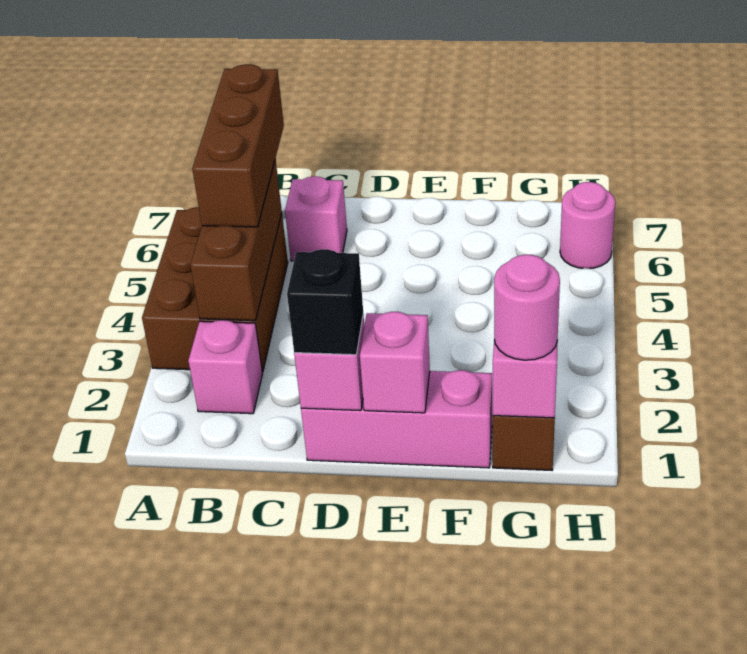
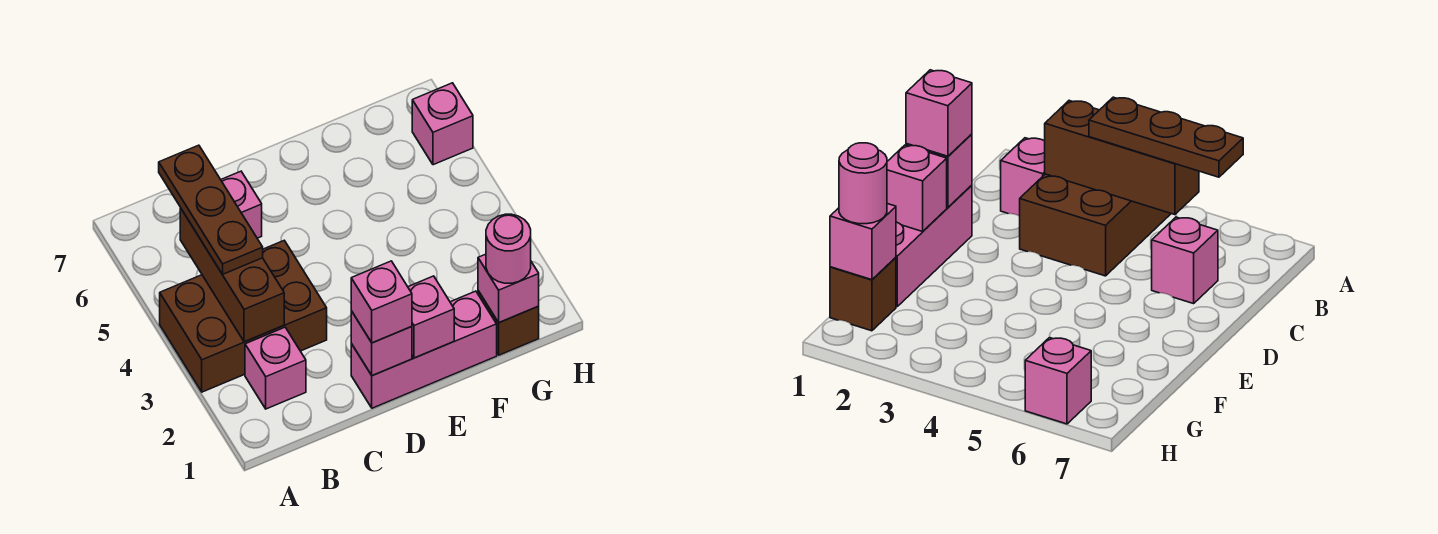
brown 2x3 brick [142,207,288,372] -> brown 2x3 brick turned to [160,241,327,392]
brown 1x3 brick [192,64,284,227] -> brown 1x3 plate [159,145,263,274]
black 1x1 brick [287,249,363,355] -> pink 1x1 brick [351,261,412,343]
pink 1x1 round brick [560,182,615,269] -> pink 1x1 brick [412,83,473,165]

